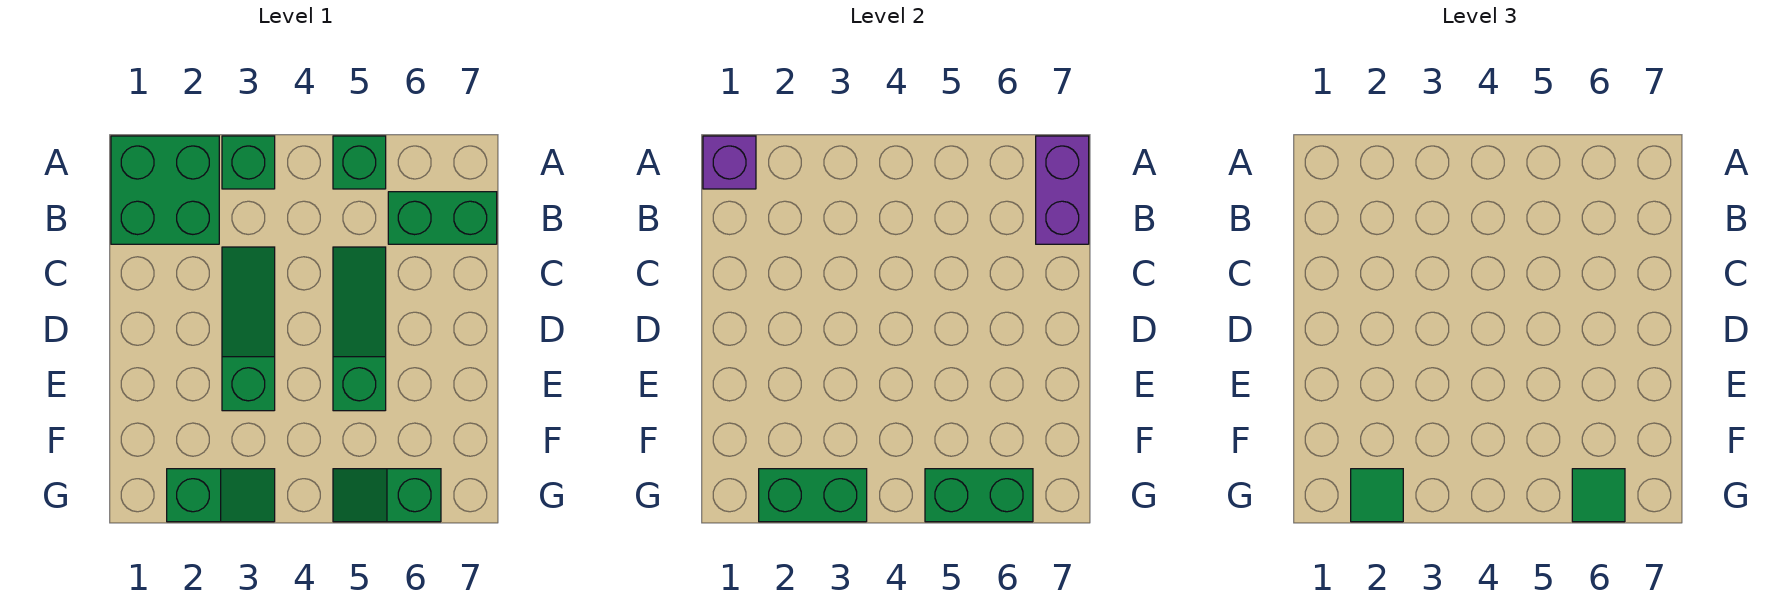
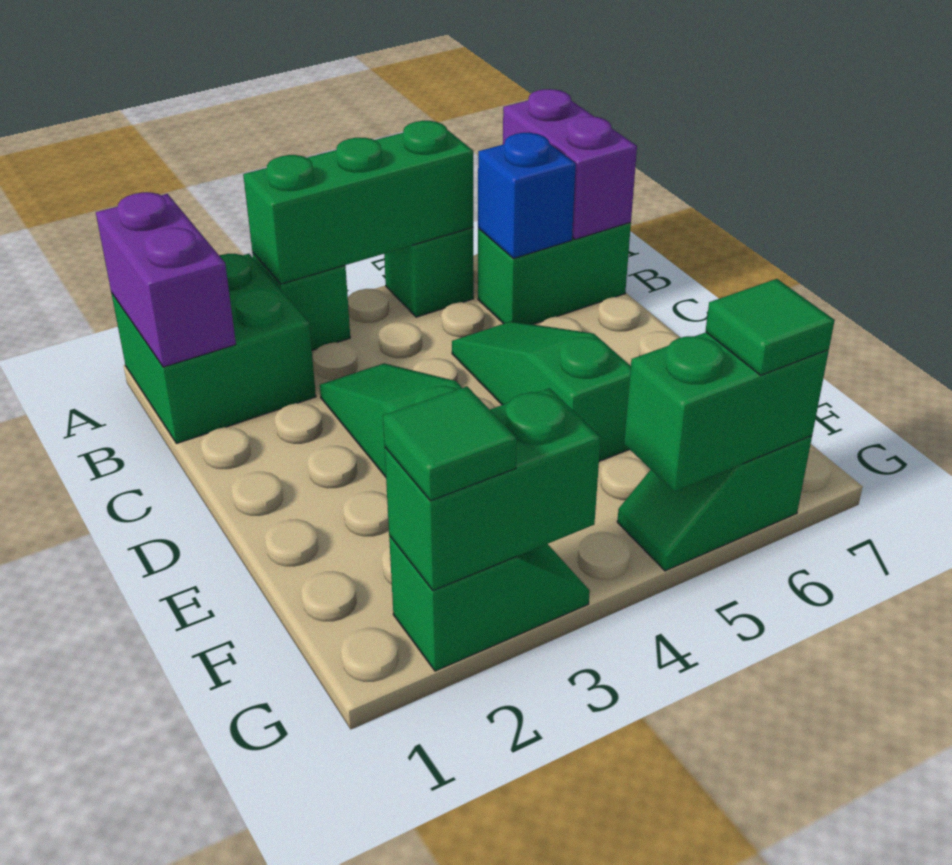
purple 1x1 brick [703,136,756,189] -> purple 1x2 brick [96,192,236,367]
none -> green 1x3 brick [243,121,473,284]
none -> blue 1x1 brick [478,133,576,259]

